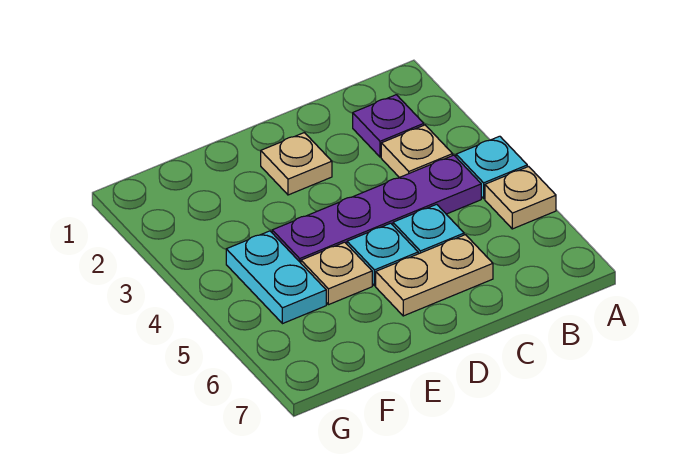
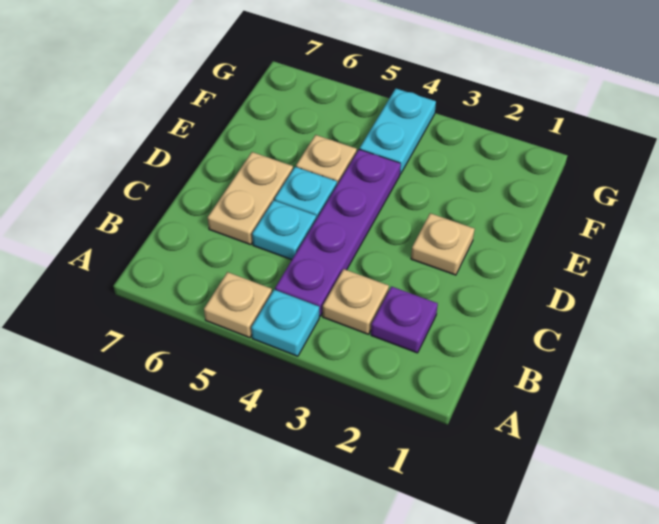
cyan 1x2 plate [226,231,326,324] -> cyan 1x2 plate turned to [360,89,436,174]

